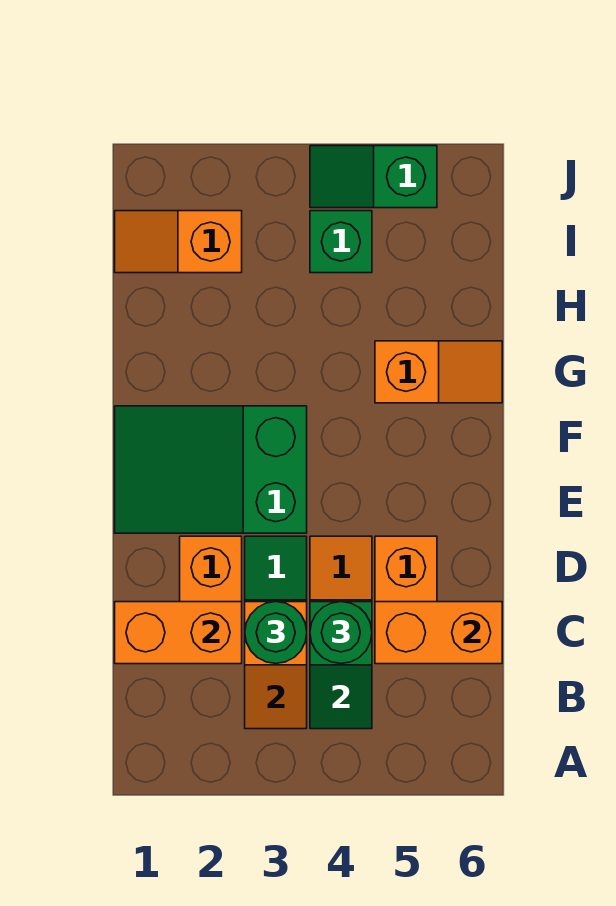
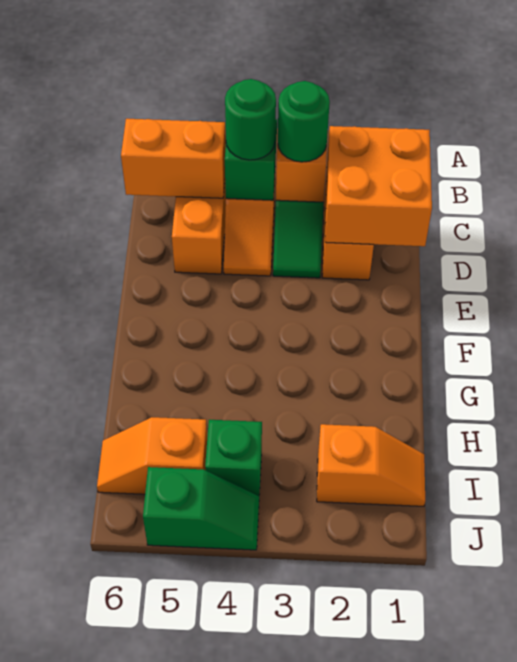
orange 1x2 brick [115,602,242,664] -> orange 2x2 brick [325,126,432,246]
green 2x3 slope [115,406,307,533] -> none
orange 1x2 slope [375,341,502,403] -> orange 1x2 slope moved to [97,417,207,494]

